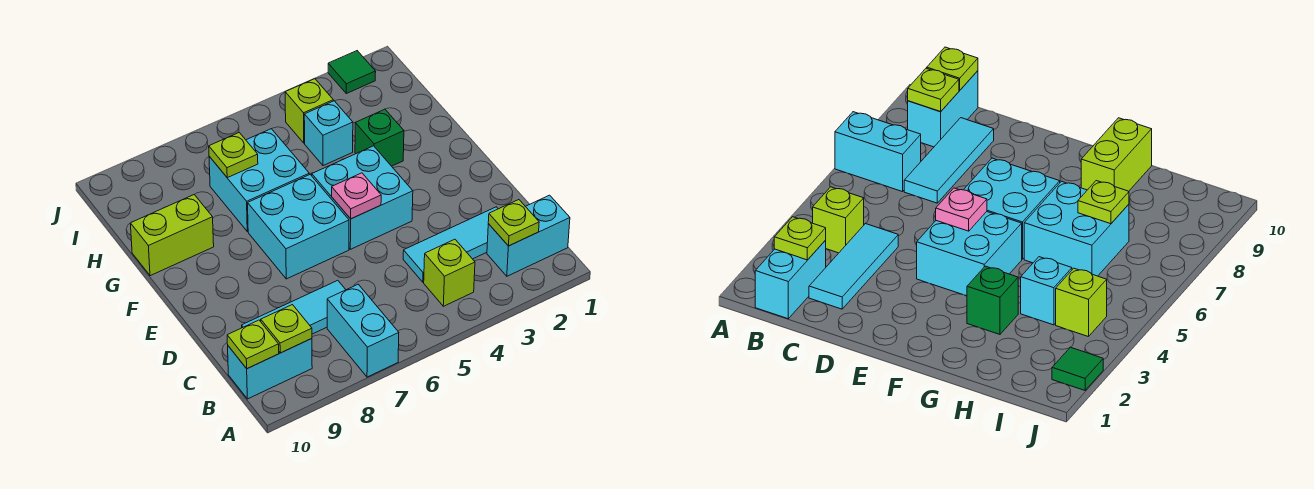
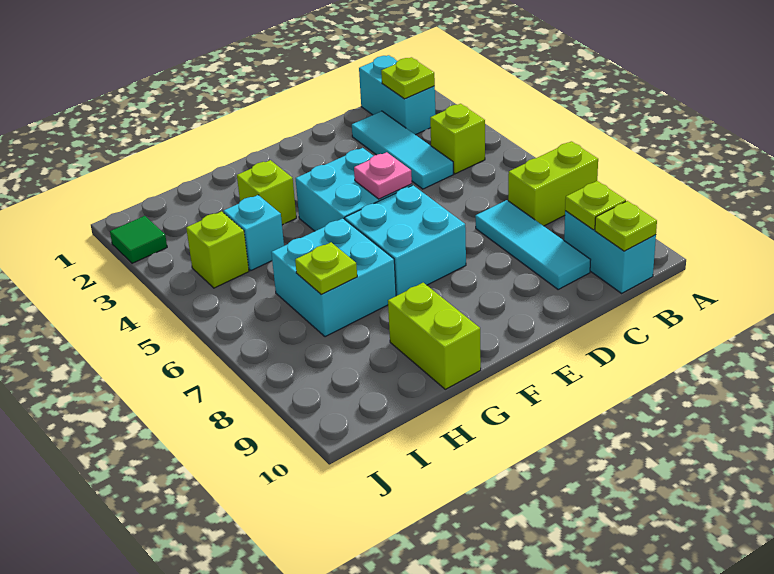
cyan 1x2 brick [327,284,399,377] -> lime 1x2 brick [508,141,598,226]
green 1x1 brick [355,109,404,166] -> lime 1x1 brick [237,160,296,225]

